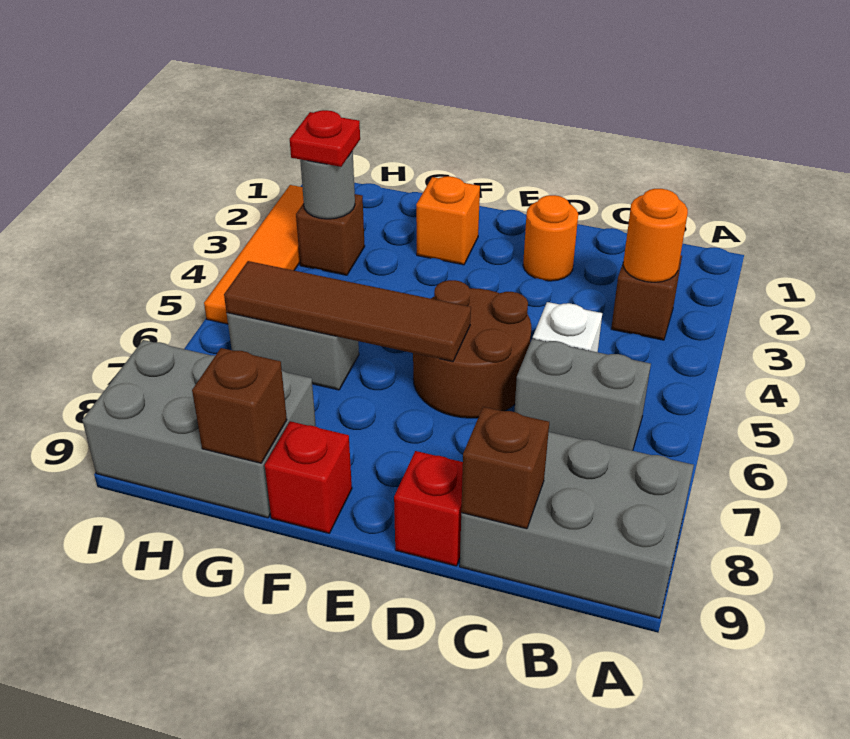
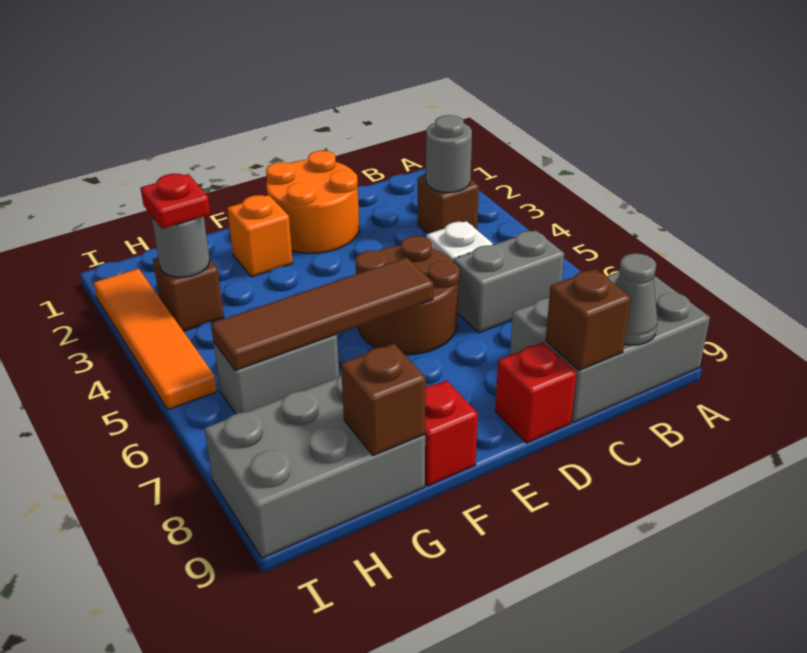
orange 1x1 round brick [623,189,688,282] -> grey 1x1 round brick [426,115,472,193]
none -> grey 1x1 cone [616,253,658,345]
orange 1x1 round brick [523,195,578,281] -> orange 2x2 round brick [266,151,359,253]

